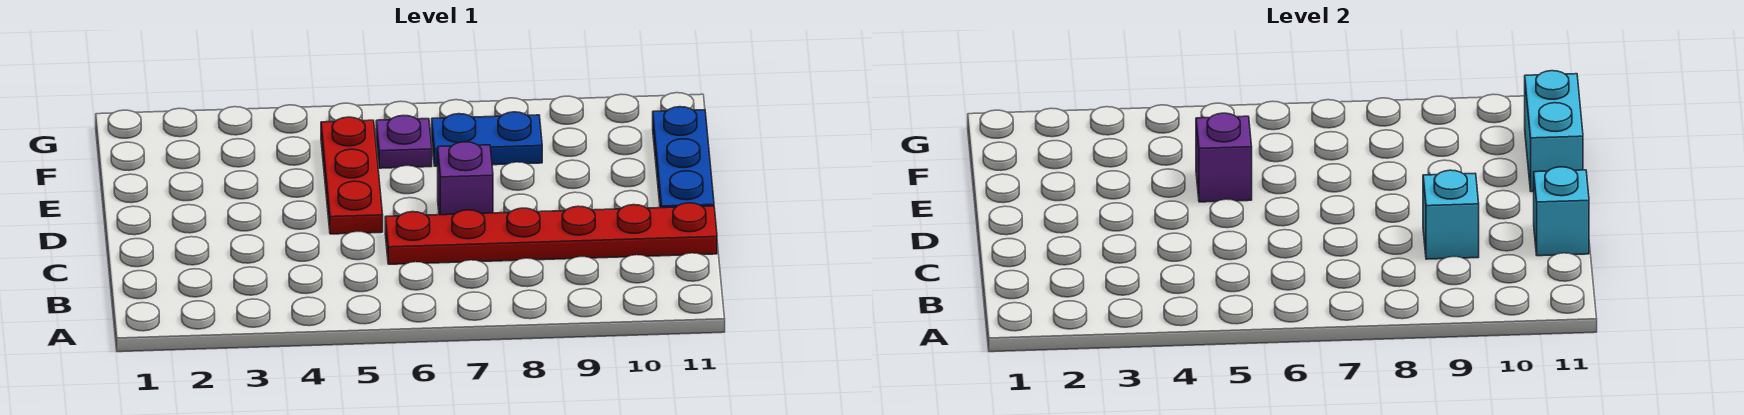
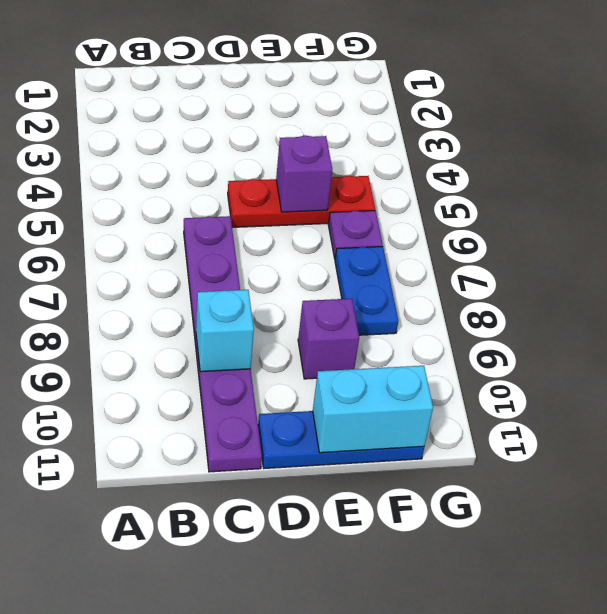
red 1x6 plate [385,203,717,264] -> purple 1x6 plate [184,216,262,472]
cyan 1x1 brick [1534,167,1589,256] -> none
purple 1x1 brick [438,142,493,215] -> purple 1x1 brick moved to [298,299,359,379]

